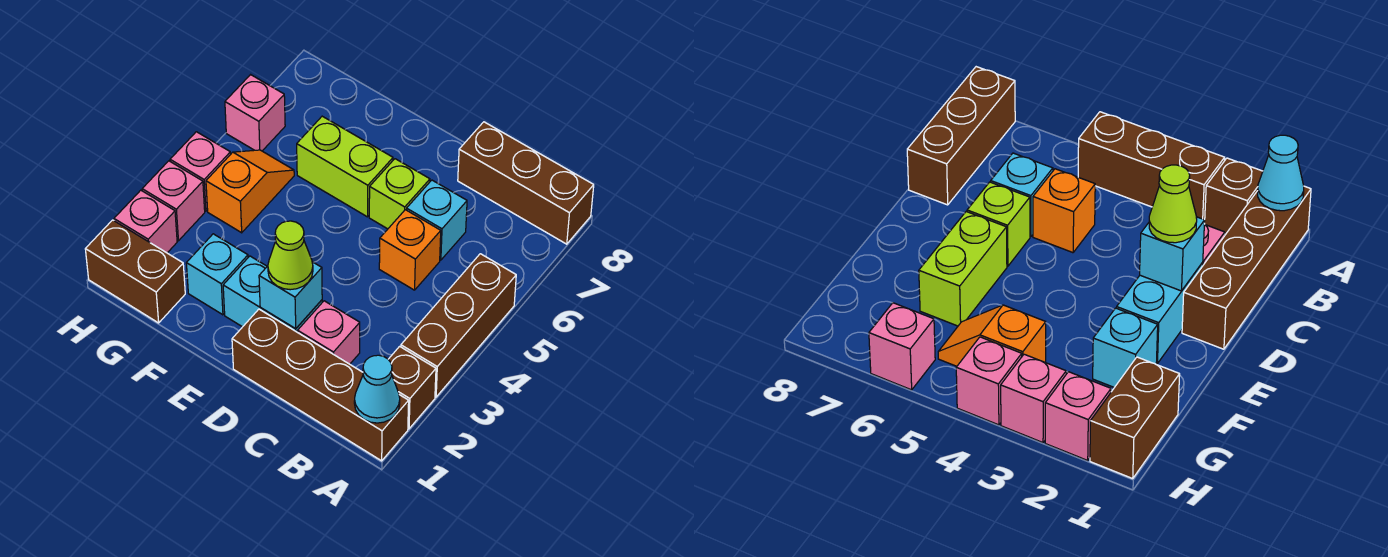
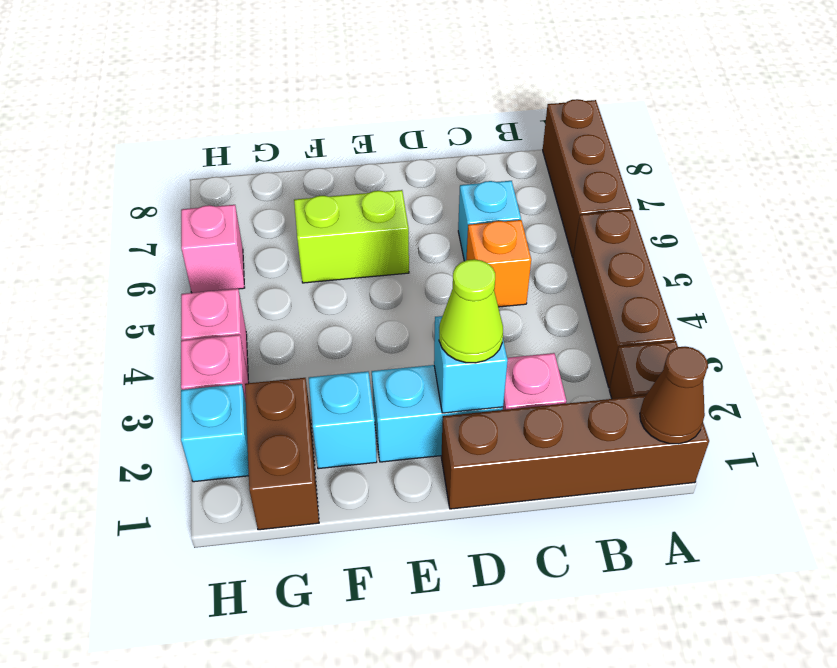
cyan 1x1 cone [354,355,400,423] -> brown 1x1 cone [640,347,708,444]
brown 1x3 brick [458,122,594,244] -> brown 1x3 brick turned to [543,99,632,258]
lime 1x1 brick [369,159,430,229] -> none
brown 1x2 brick [85,220,185,323] -> brown 1x2 brick turned to [245,378,319,530]
orange 1x2 slope [206,150,294,233] -> none
pink 1x1 brick [114,190,177,253] -> cyan 1x1 brick [181,384,249,482]

